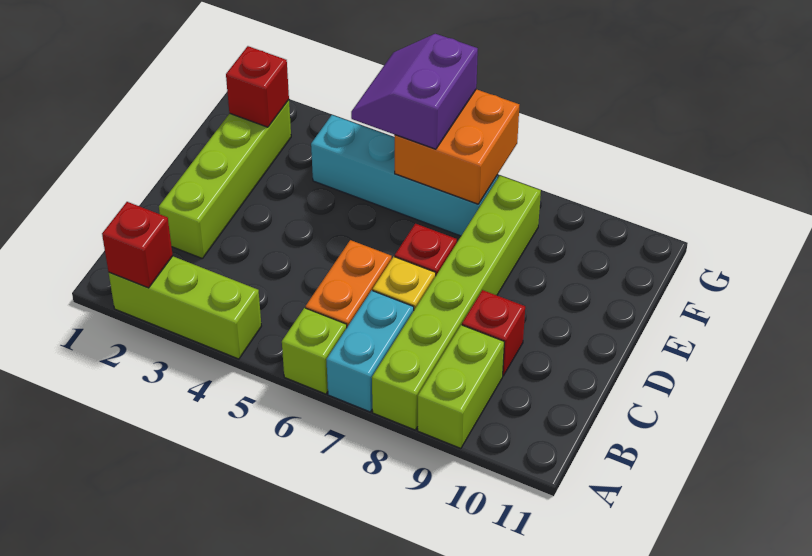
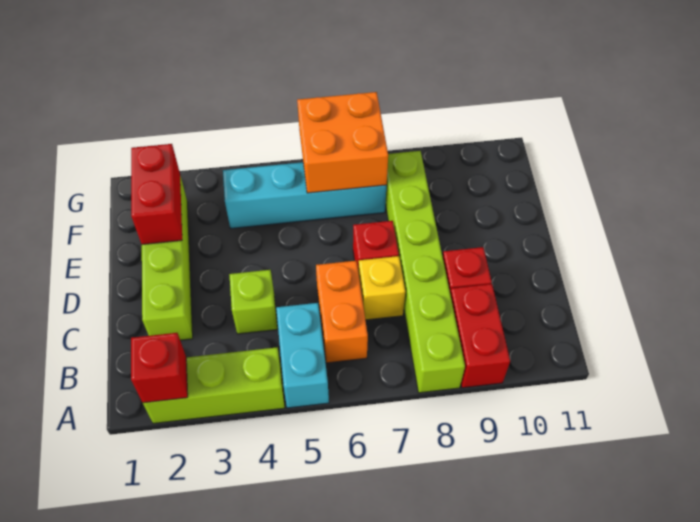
lime 1x1 brick [282,308,347,394] -> lime 1x1 brick moved to [229,270,277,334]
cyan 1x2 brick [326,290,414,412] -> cyan 1x2 brick moved to [276,303,329,408]
lime 1x2 brick [418,325,504,448] -> red 1x2 brick [450,284,510,388]
red 1x1 brick [226,46,289,127] -> red 1x2 brick [131,144,182,244]
purple 2x2 slope [351,34,478,149] -> none

